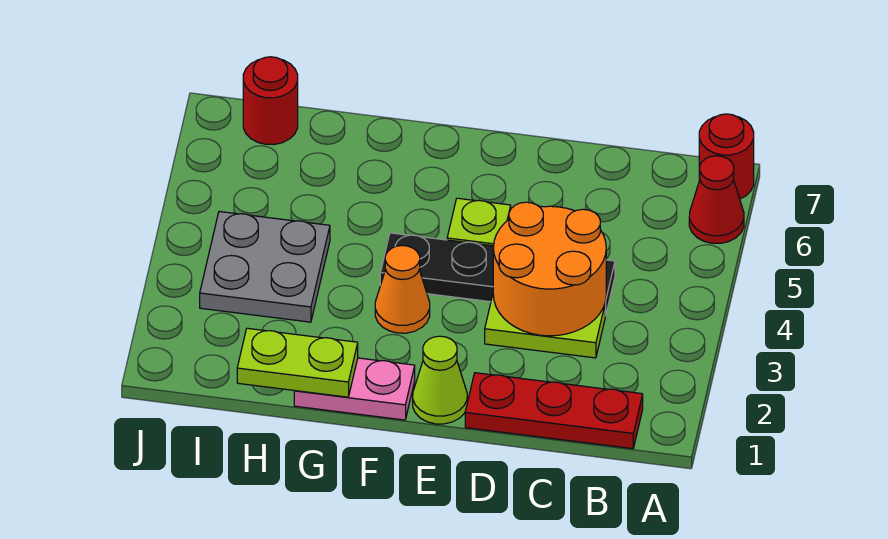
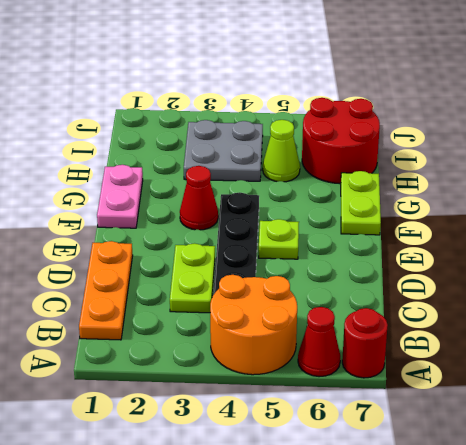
red 1x3 plate [465,373,643,449] -> orange 1x3 plate [79,241,133,340]
orange 2x2 round brick [493,202,606,336] -> orange 2x2 round brick moved to [210,275,297,375]
lime 1x1 cone [413,336,467,424] -> lime 1x1 cone moved to [263,120,300,182]
orange 1x1 cone [375,246,430,333] -> red 1x1 cone [180,166,218,230]
lime 1x2 plate [237,328,358,397] -> lime 1x2 plate moved to [341,171,381,235]
red 1x1 round brick [243,57,298,145] -> red 2x2 round brick [302,98,380,184]

